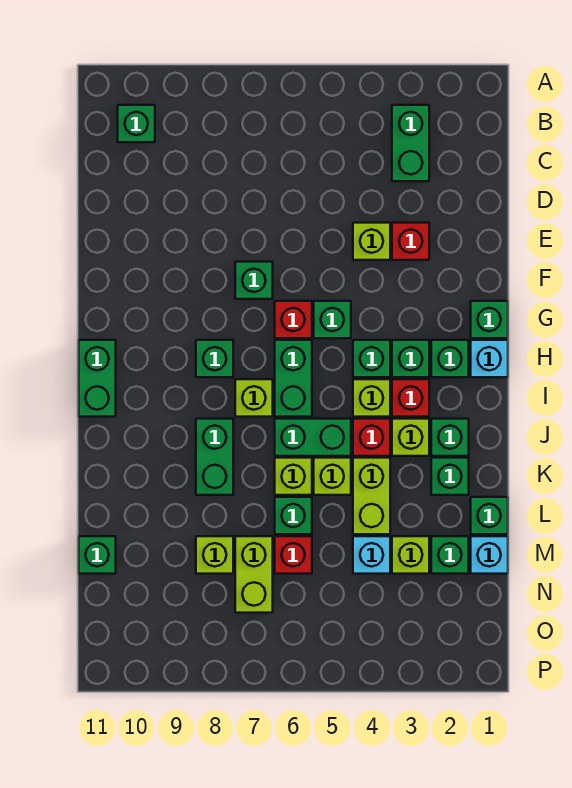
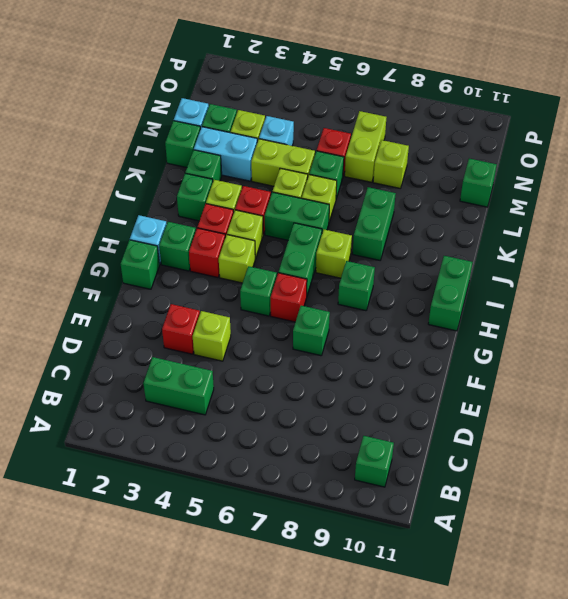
green 1x2 brick [392,105,429,181] -> green 1x2 brick turned to [143,357,214,415]
green 1x1 brick [392,340,429,377] -> red 1x1 brick [189,228,225,277]
green 1x1 brick [353,340,390,377] -> lime 1x1 brick [219,235,255,283]
lime 1x2 brick [353,458,390,534] -> lime 1x2 brick turned to [251,139,315,186]
none -> cyan 1x2 brick [194,127,257,181]

